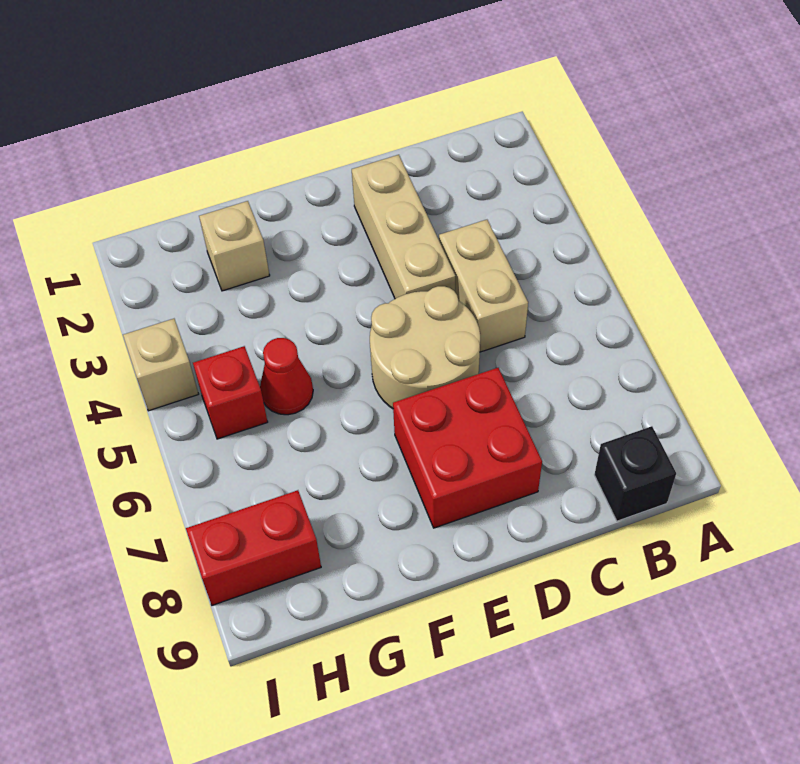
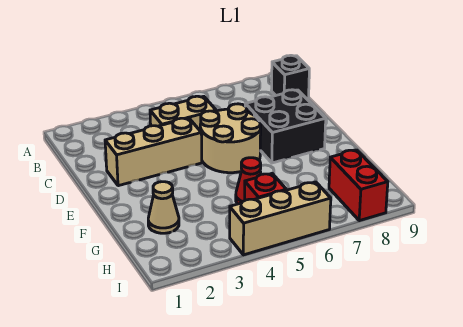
red 2x2 brick [393,368,542,528] -> black 2x2 brick [245,90,326,163]
tan 1x1 brick [199,201,270,291] -> tan 1x1 cone [148,182,179,233]
tan 1x1 brick [123,319,198,411] -> tan 1x3 brick [230,182,331,255]

